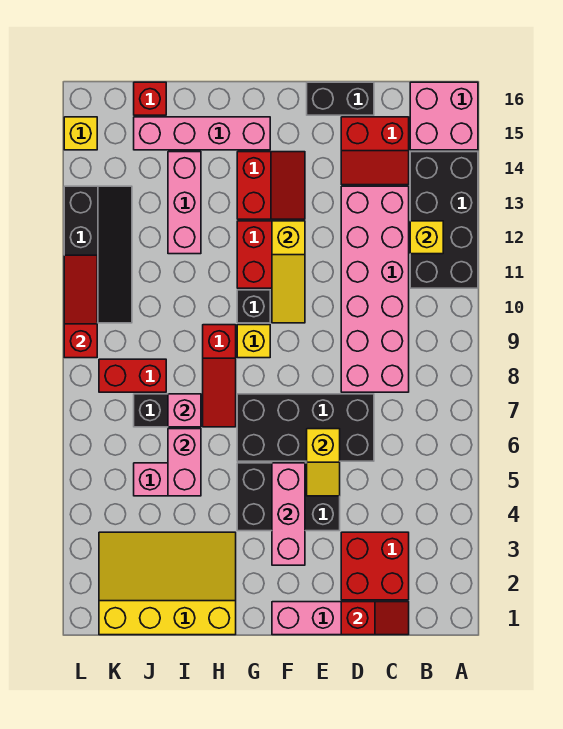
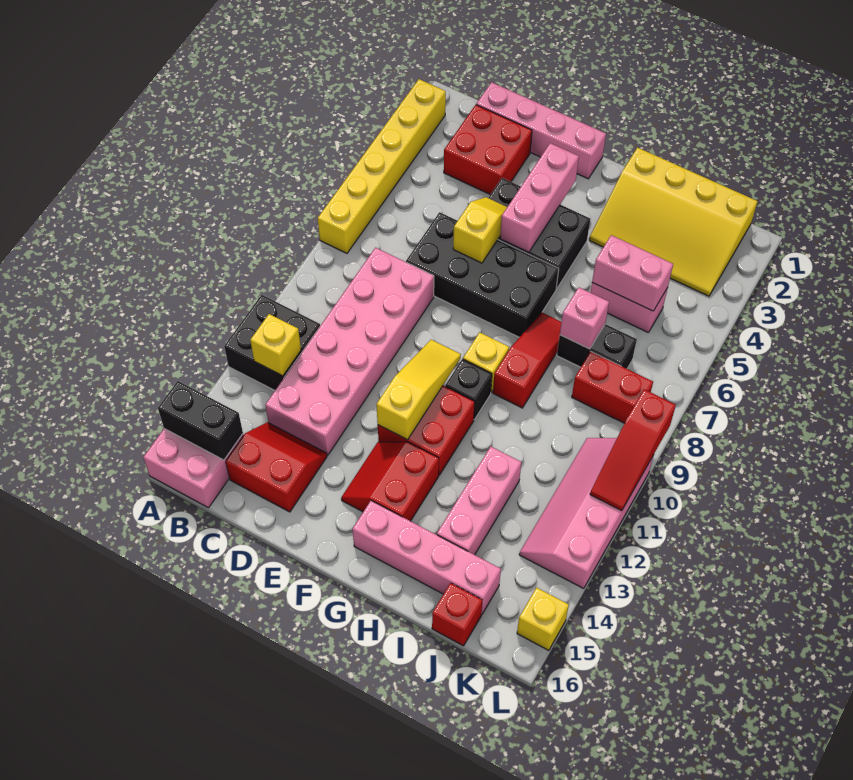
none -> yellow 1x6 brick [318,79,446,253]
black 2x4 brick [410,152,478,288] -> black 2x2 brick [224,295,320,390]
red 1x2 slope [341,602,409,635] -> none
black 1x2 brick [307,82,374,115] -> black 1x2 brick moved to [158,381,243,460]
pink 1x2 brick [168,429,201,496] -> pink 1x2 brick turned to [592,235,673,311]
black 2x4 slope [64,186,132,323] -> pink 2x4 slope [519,438,654,588]

